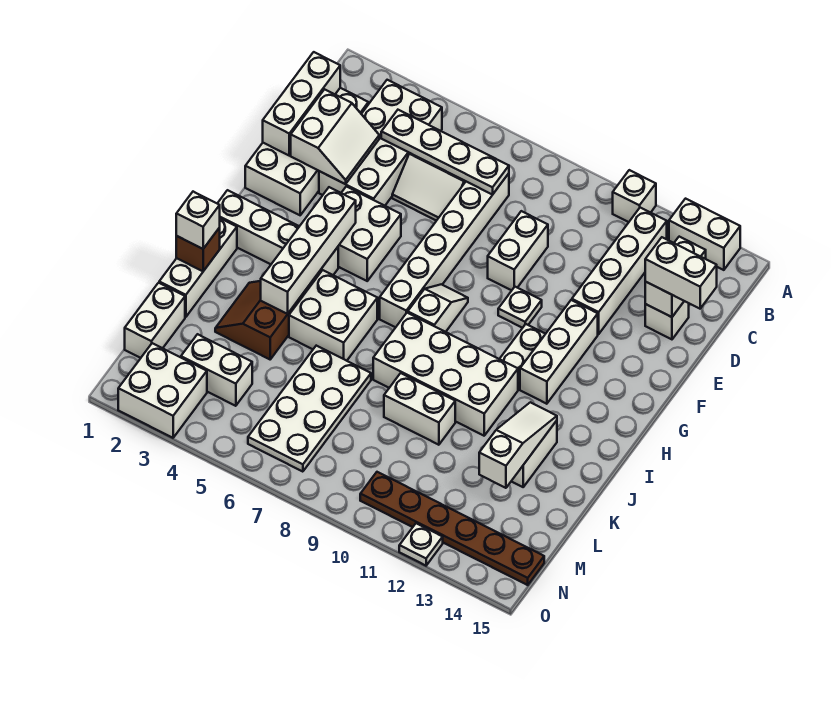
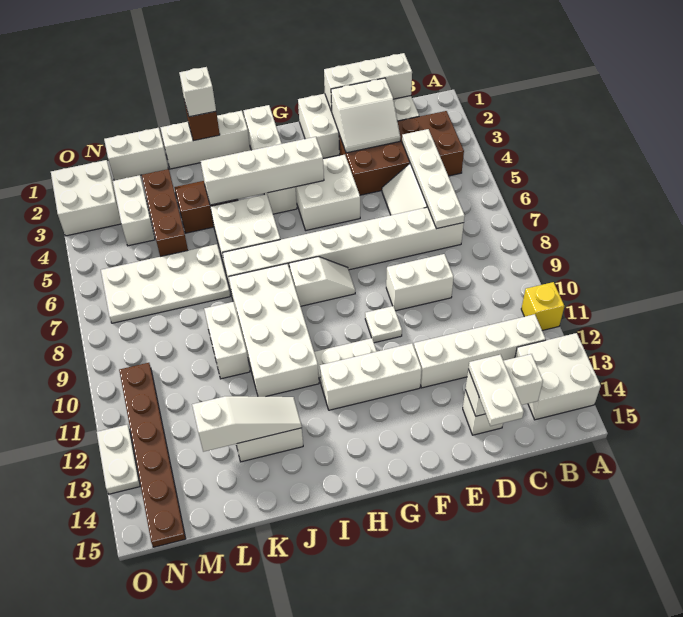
white 1x1 brick [613,170,656,222] -> yellow 1x1 brick [521,282,564,330]
white 1x2 brick [669,199,740,270] -> white 2x2 brick [515,333,601,420]
white 2x4 brick [319,80,442,206] -> brown 2x4 brick [339,111,464,195]
white 1x6 brick [380,174,509,327] -> white 1x8 brick [222,207,464,291]
white 1x2 brick [645,237,717,309] -> white 1x2 plate [468,355,524,426]
none -> brown 1x3 brick [142,169,188,257]
white 1x1 plate [399,523,443,566] -> white 1x2 plate [97,424,140,494]

